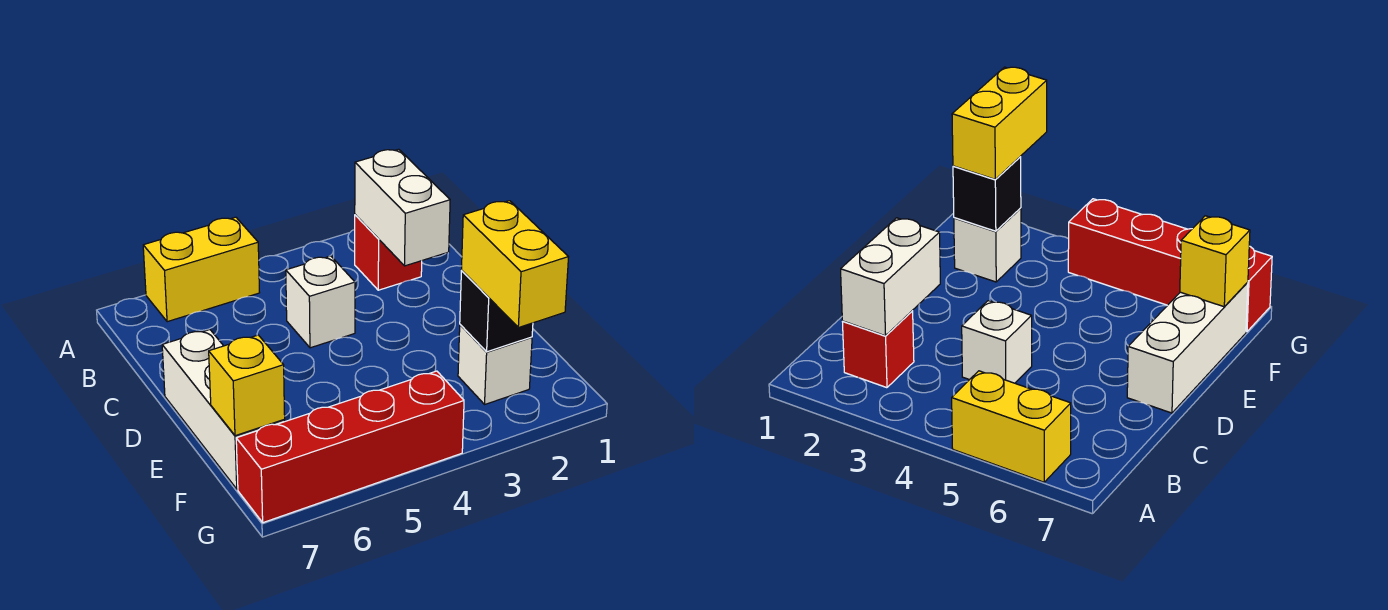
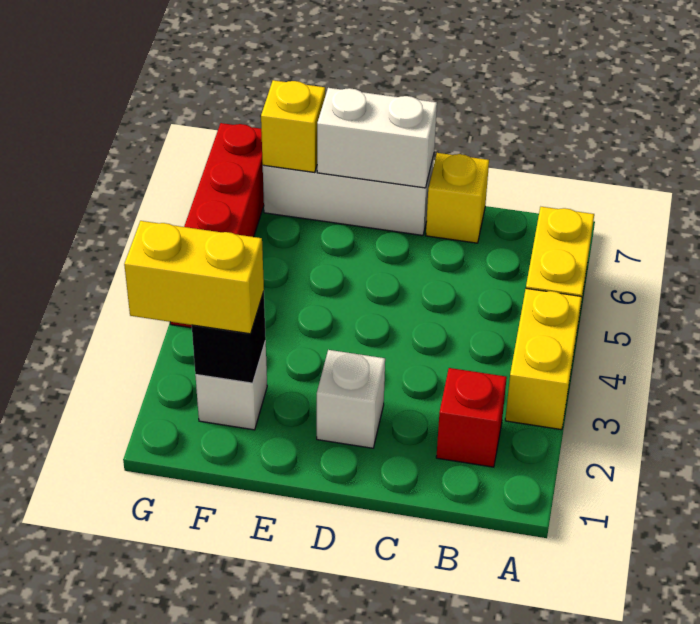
none -> yellow 1x2 brick [505,288,582,430]
white 1x2 brick [355,149,450,266] -> white 1x2 brick moved to [317,88,437,188]
white 1x1 brick [286,256,355,348] -> white 1x1 brick moved to [317,350,385,448]
none -> yellow 1x1 brick [426,153,489,243]

